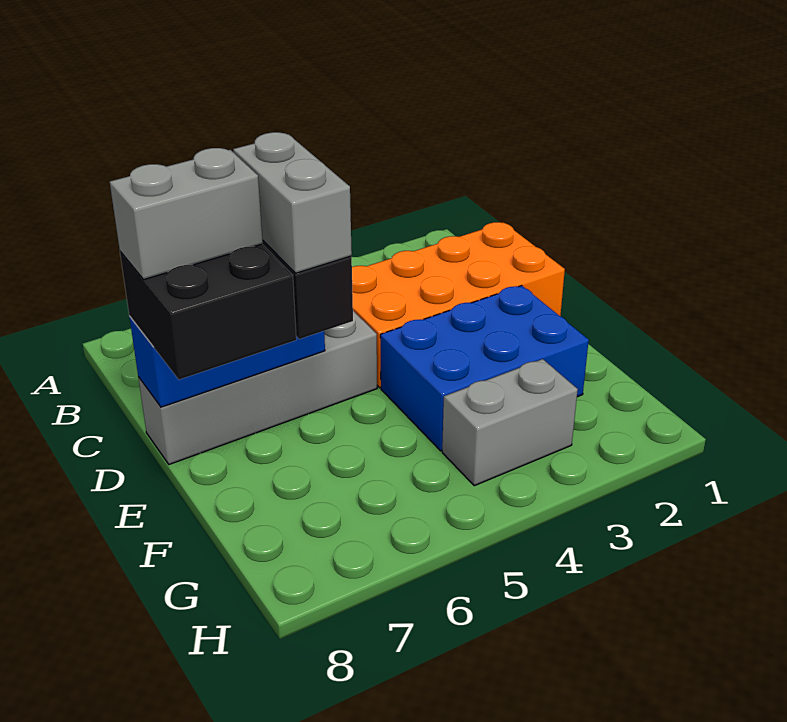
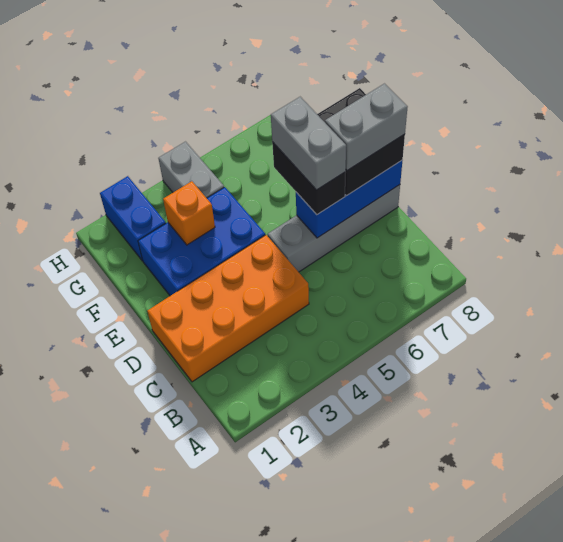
none -> orange 1x1 brick [163,181,215,245]
none -> blue 1x2 brick [100,176,166,261]
grey 1x2 brick [442,359,578,486] -> grey 1x2 brick turned to [158,142,224,198]

